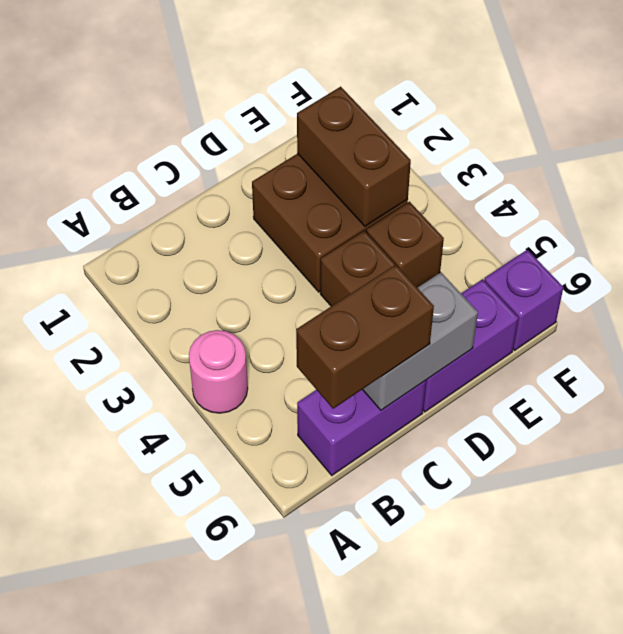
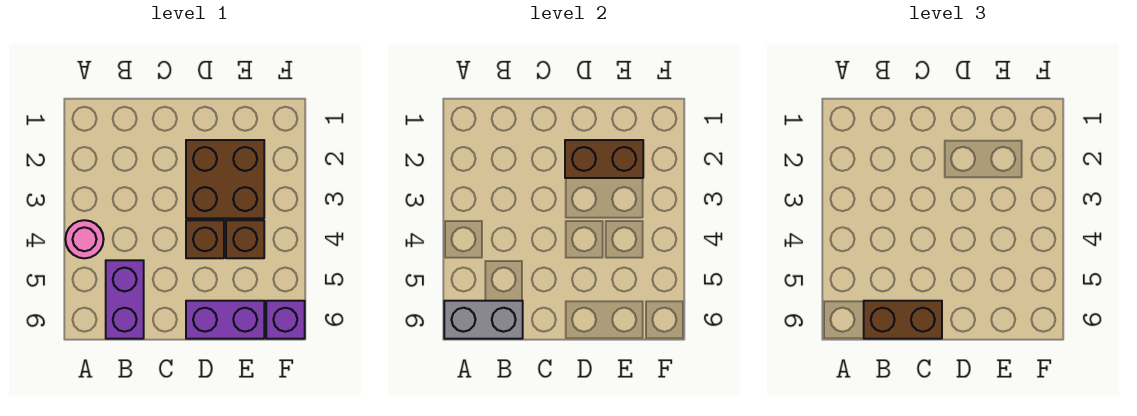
purple 1x2 brick [297,380,426,475] -> purple 1x2 brick turned to [106,260,144,339]
grey 1x2 brick [362,272,478,410] -> grey 1x2 brick moved to [444,301,523,339]
brown 1x2 brick [297,87,411,226] -> brown 1x2 brick turned to [565,140,643,178]

